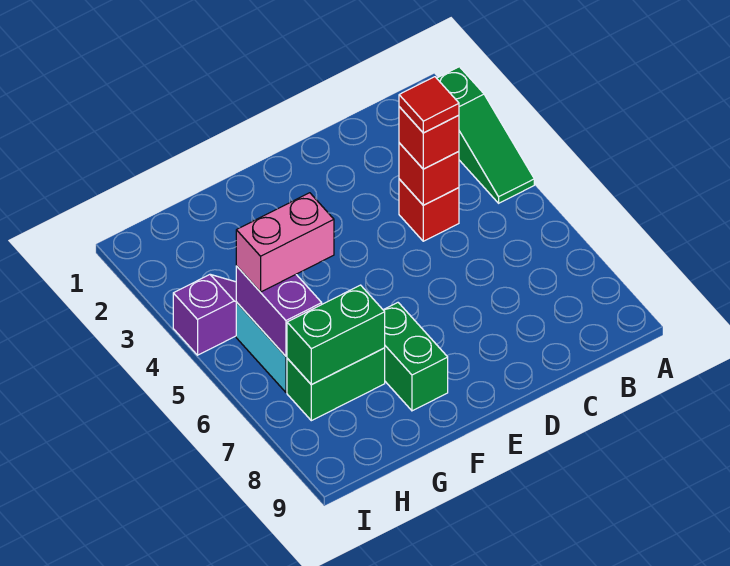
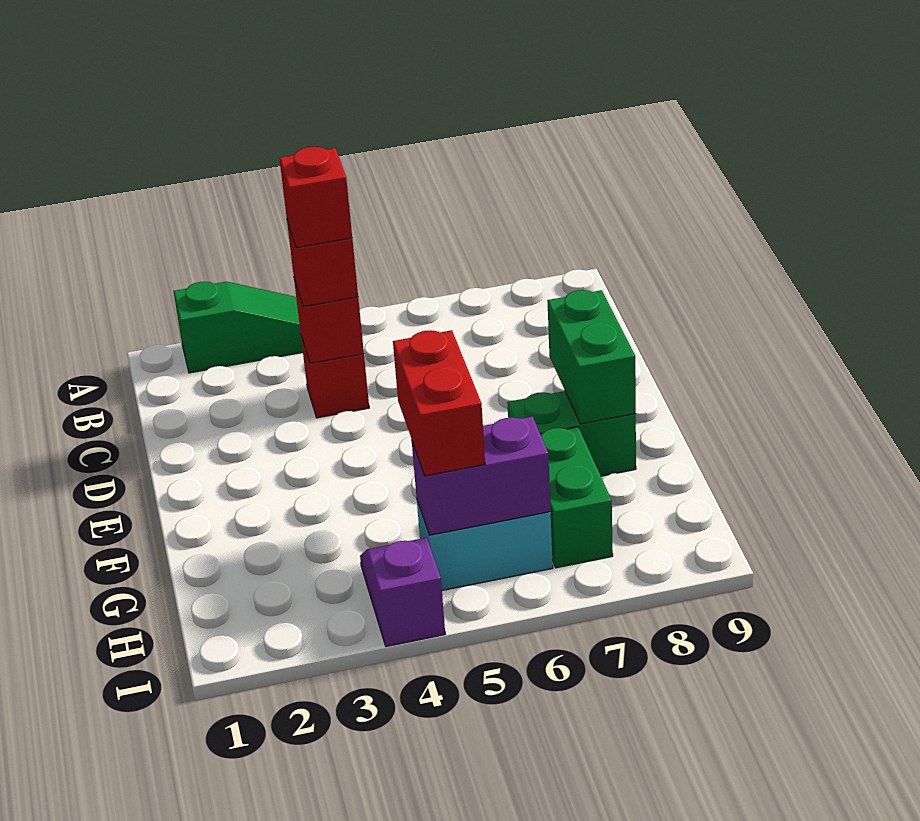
red 1x1 tile [399,77,459,133] -> red 1x1 brick [279,147,352,248]
pink 1x2 brick [236,193,334,292] -> red 1x2 brick [393,330,485,476]
green 1x2 brick [287,285,385,385] -> green 1x2 brick moved to [547,290,636,424]

